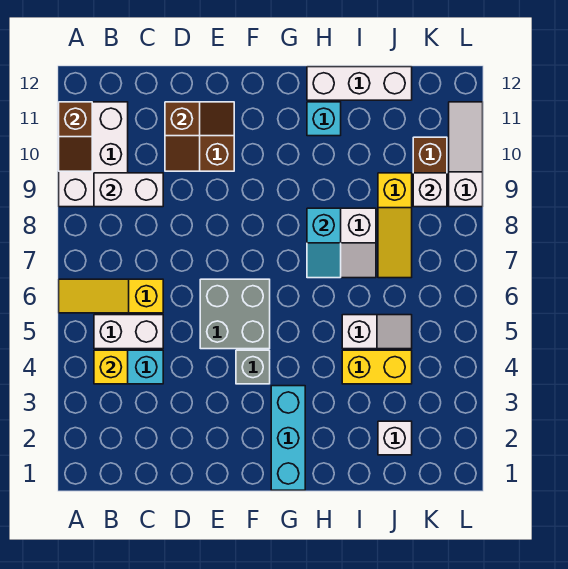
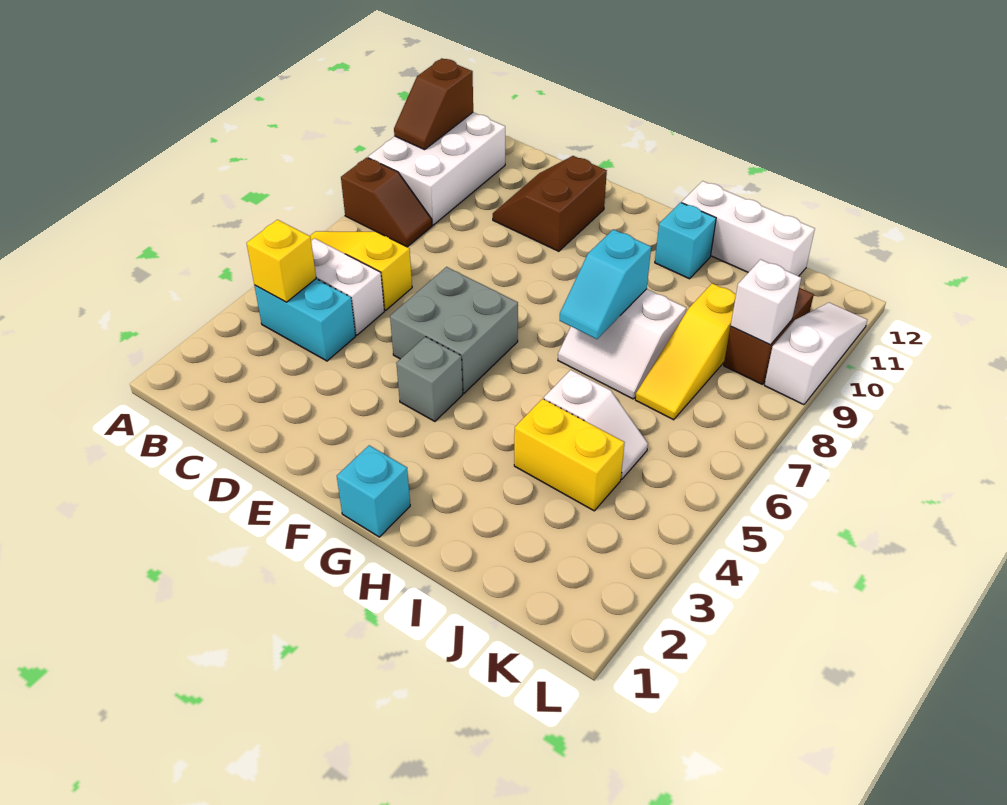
white 1x2 brick [94,173,163,207] -> none
brown 1x2 slope [165,102,234,136] -> brown 1x2 slope moved to [341,157,432,247]
cyan 1x3 brick [271,386,305,490] -> cyan 1x1 brick [337,445,410,537]
white 1x1 brick [378,421,412,455] -> none

